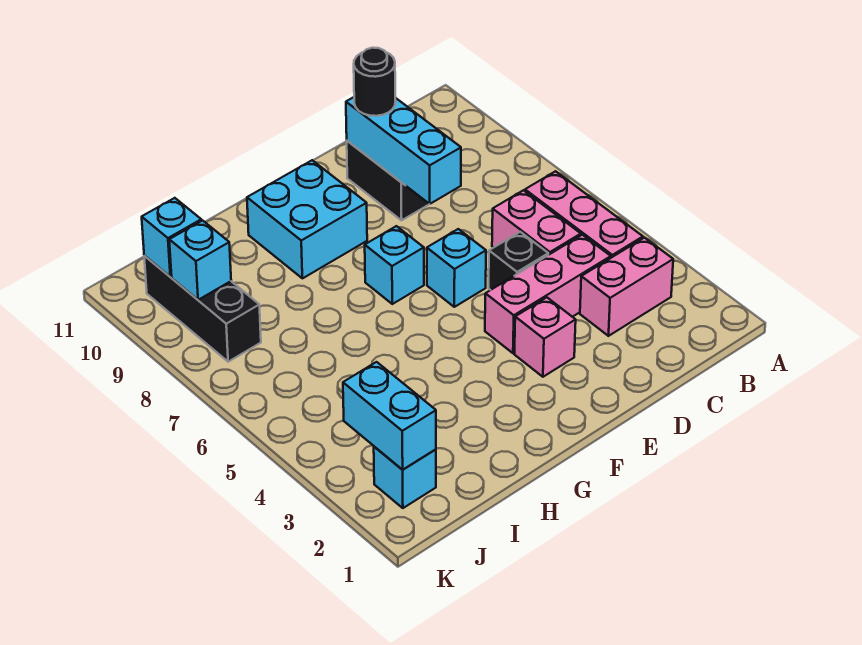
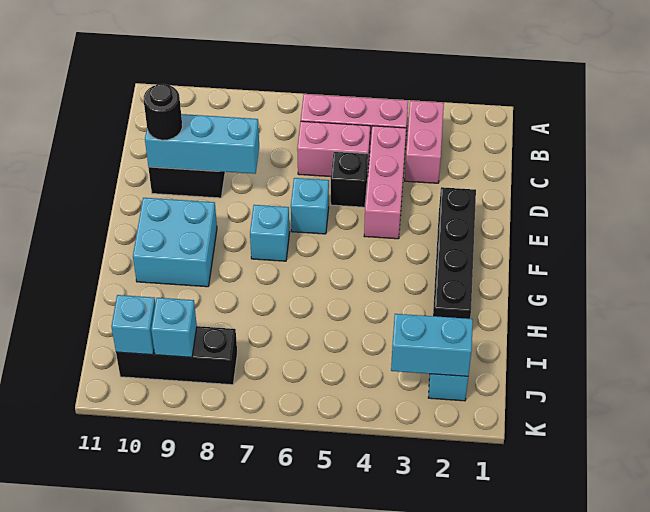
none -> black 1x4 brick [433,187,476,319]
pink 1x1 brick [514,297,576,377] -> none

